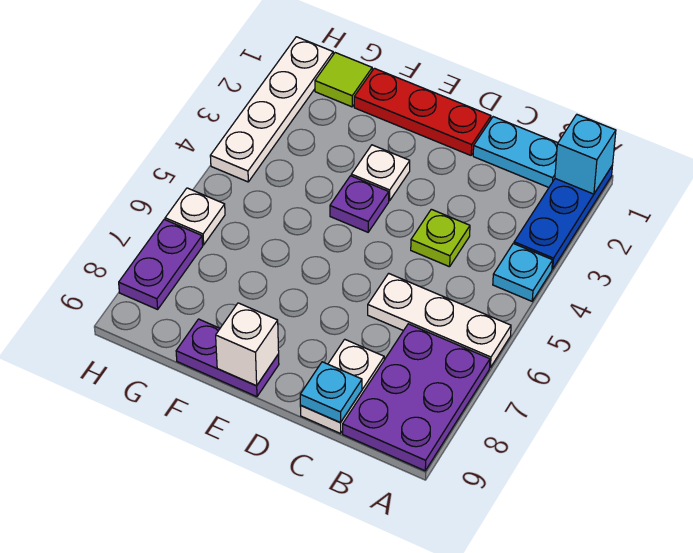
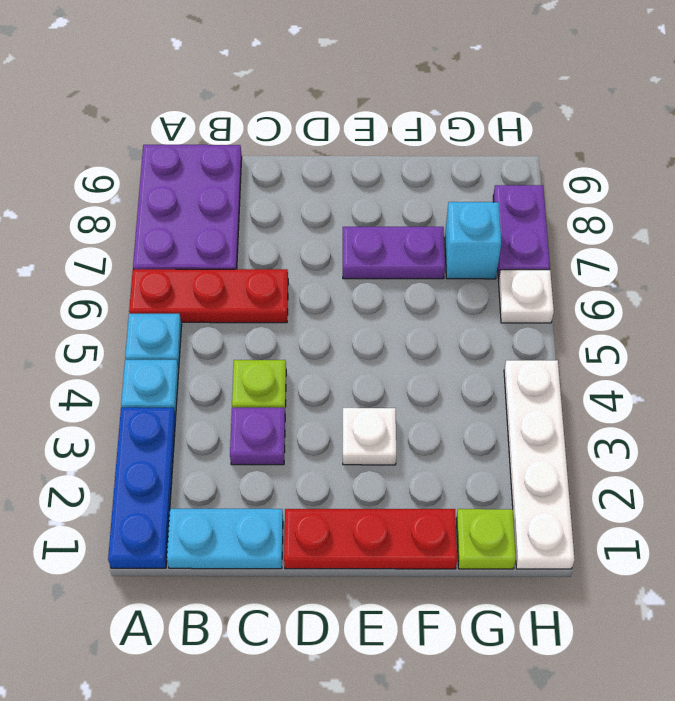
cyan 1x1 brick [555,115,616,194] -> cyan 1x1 brick moved to [445,202,501,279]
white 1x3 plate [368,273,511,367] -> red 1x3 plate [129,269,288,323]
white 1x2 plate [300,339,384,433] -> none
cyan 1x1 plate [300,362,362,423] -> cyan 1x1 plate moved to [125,314,182,368]
purple 1x1 plate [330,176,389,232] -> purple 1x1 plate moved to [230,408,285,465]
purple 1x2 plate [176,319,279,397] -> purple 1x2 plate moved to [343,227,445,279]
white 1x1 brick [216,303,279,386] -> none
lime 1x1 tile [315,53,372,107] -> lime 1x1 plate [456,509,516,569]

